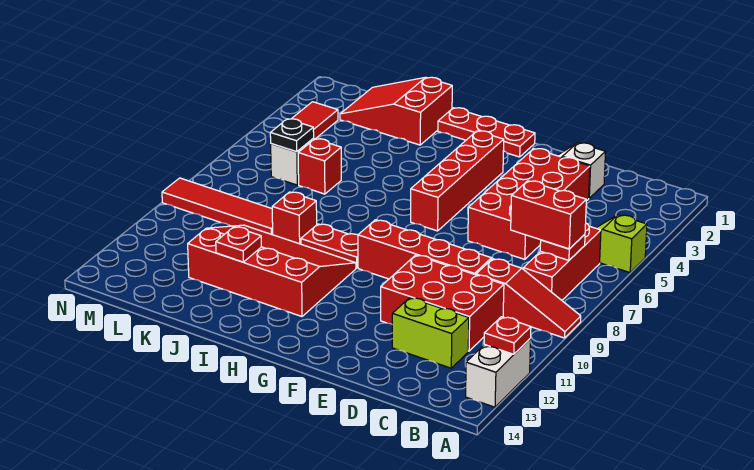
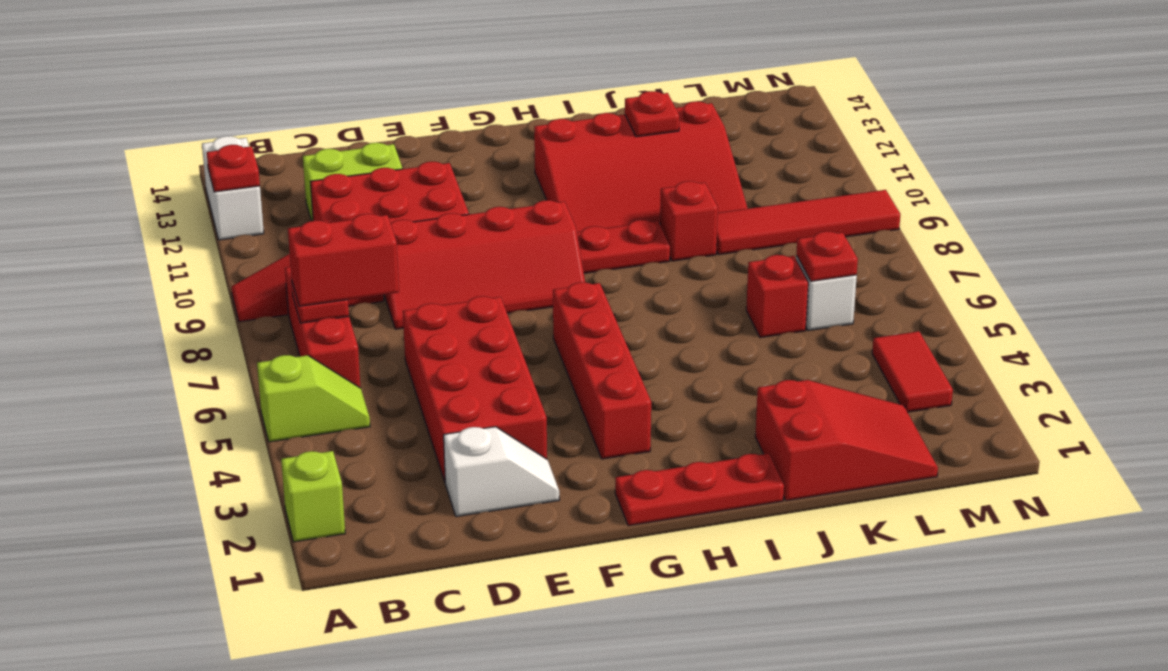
none -> lime 1x1 brick [281,451,345,542]
black 1x1 plate [270,119,314,152] -> red 1x1 plate [796,231,858,281]

